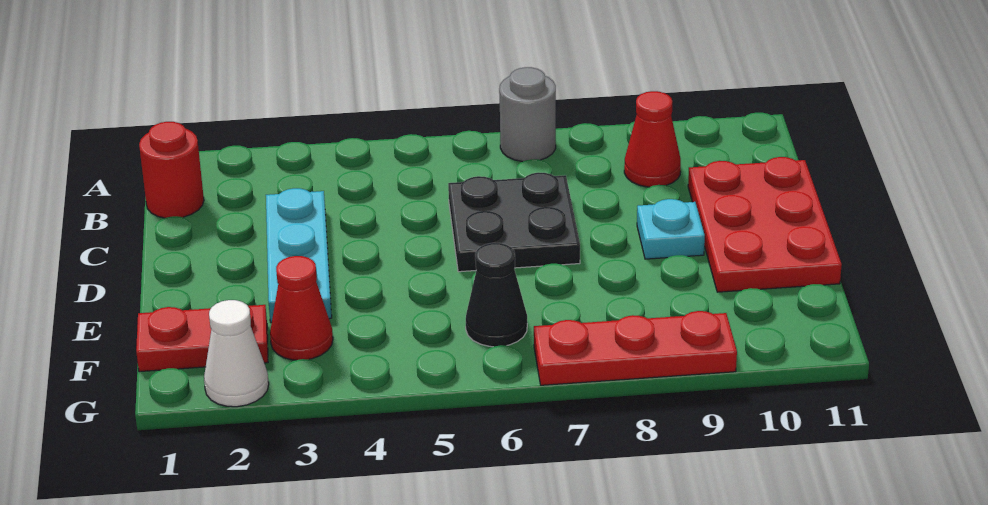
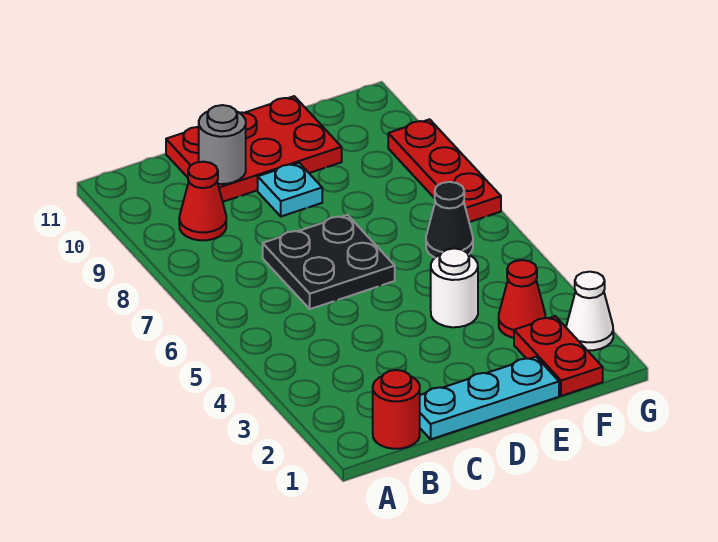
grey 1x1 round brick [499,67,556,162] -> grey 1x1 round brick moved to [199,105,246,184]
cyan 1x3 plate [266,188,332,322] -> cyan 1x3 plate moved to [420,357,559,439]
none -> white 1x1 round brick [431,248,478,327]

